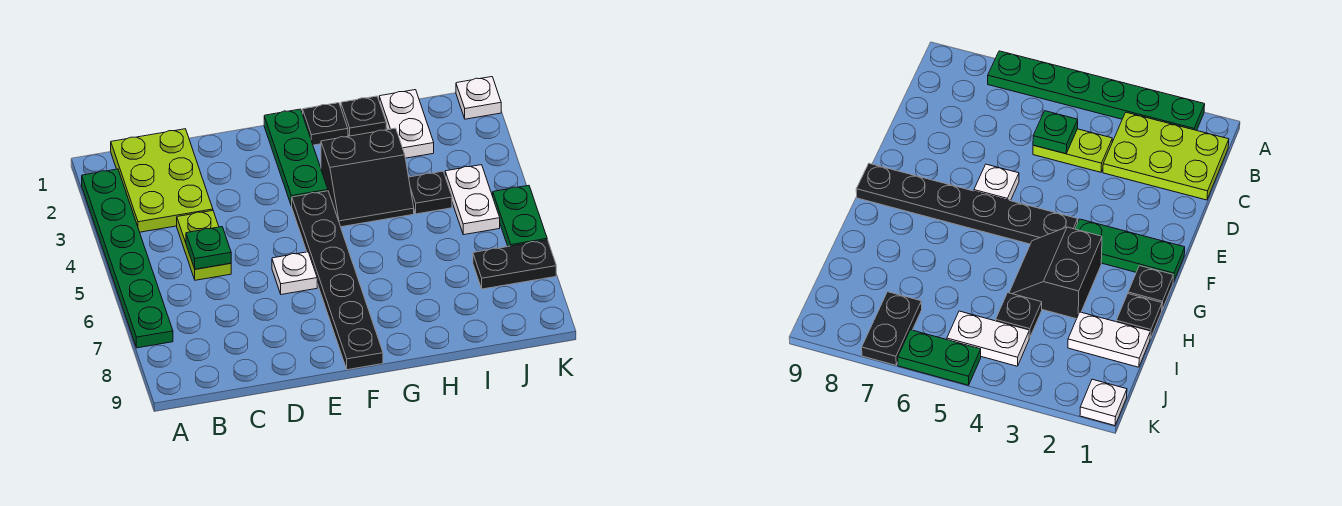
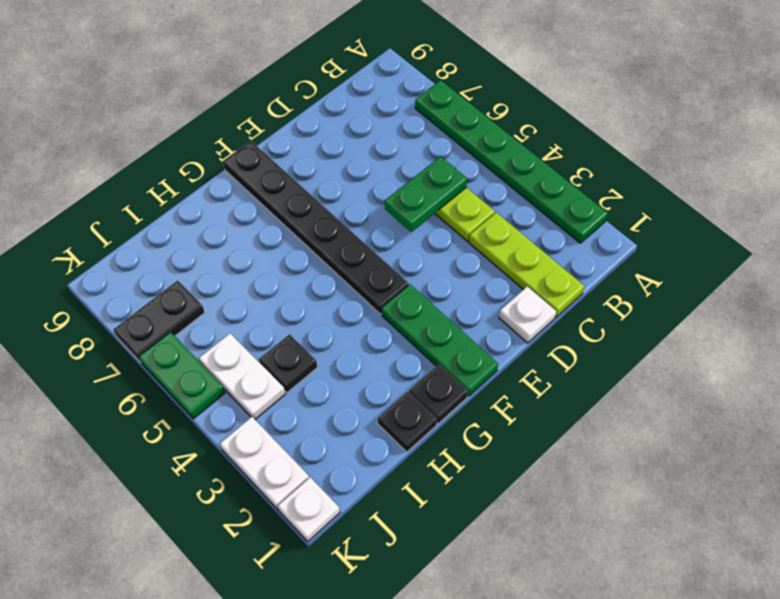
lime 2x3 plate [111,129,213,232] -> lime 1x3 plate [469,213,584,317]
green 1x1 plate [186,227,231,269] -> green 1x2 plate [385,156,467,232]
white 1x1 plate [272,252,317,295] -> white 1x1 plate moved to [499,286,556,343]
black 2x2 slope [321,128,414,227] -> none
white 1x2 plate [379,90,434,158] -> white 1x2 plate moved to [220,417,309,509]

